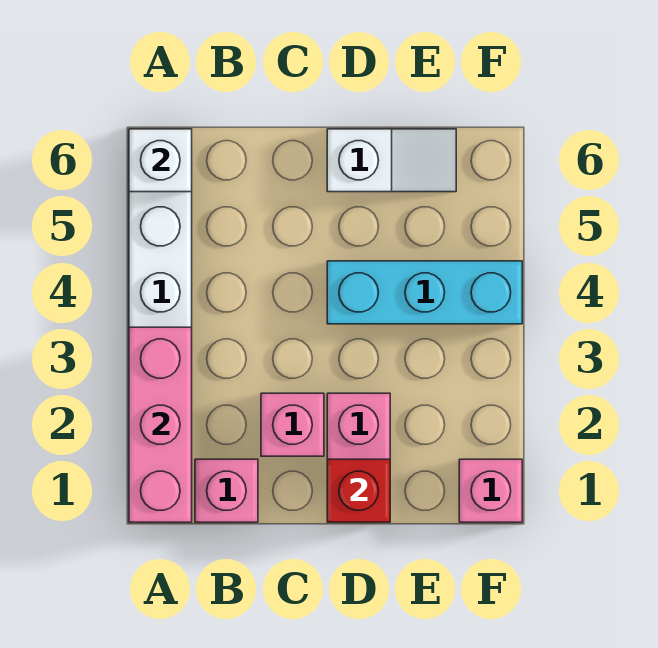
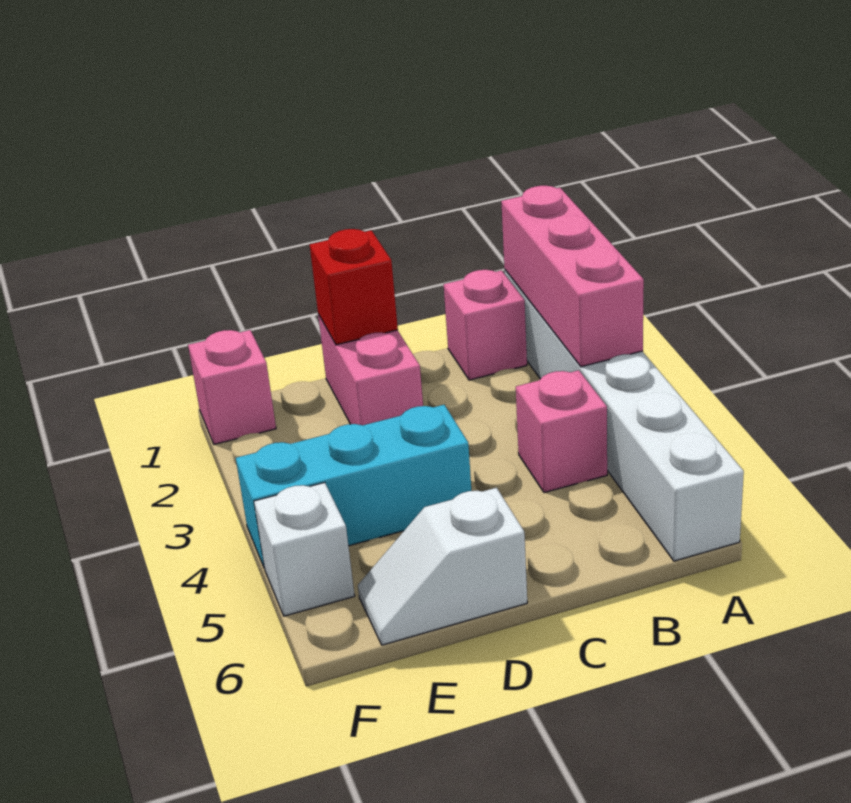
white 1x1 brick [129,129,192,192] -> white 1x1 brick moved to [254,483,355,616]
pink 1x1 brick [261,393,324,456] -> pink 1x1 brick moved to [516,370,607,493]

